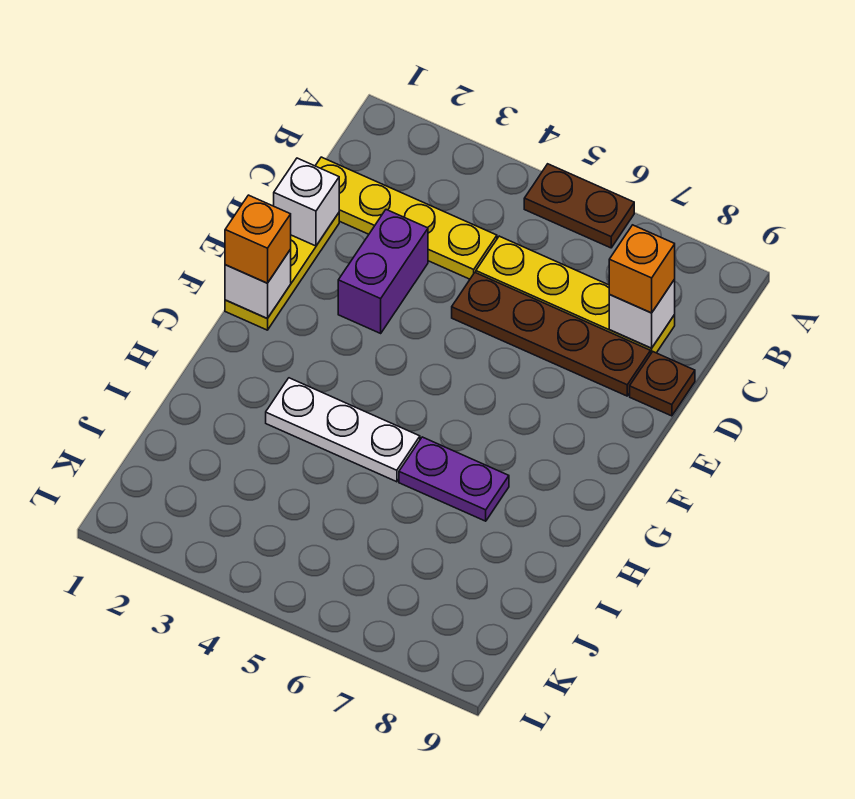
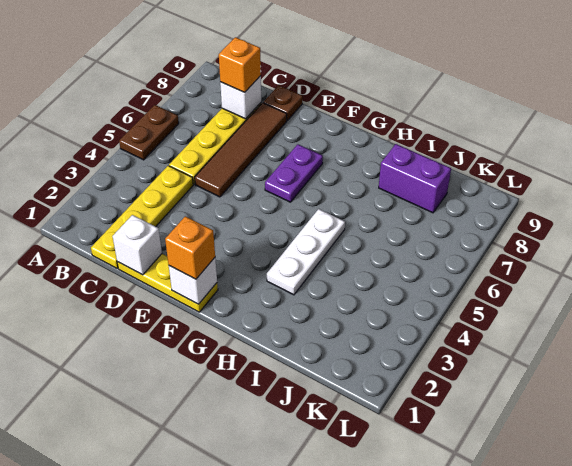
purple 1x2 brick [338,210,428,333] -> purple 1x2 brick moved to [379,144,451,213]
brown 1x4 plate [452,273,651,396] -> brown 1x4 tile [195,103,287,197]
purple 1x2 plate [399,437,509,521] -> purple 1x2 plate moved to [265,144,323,202]

